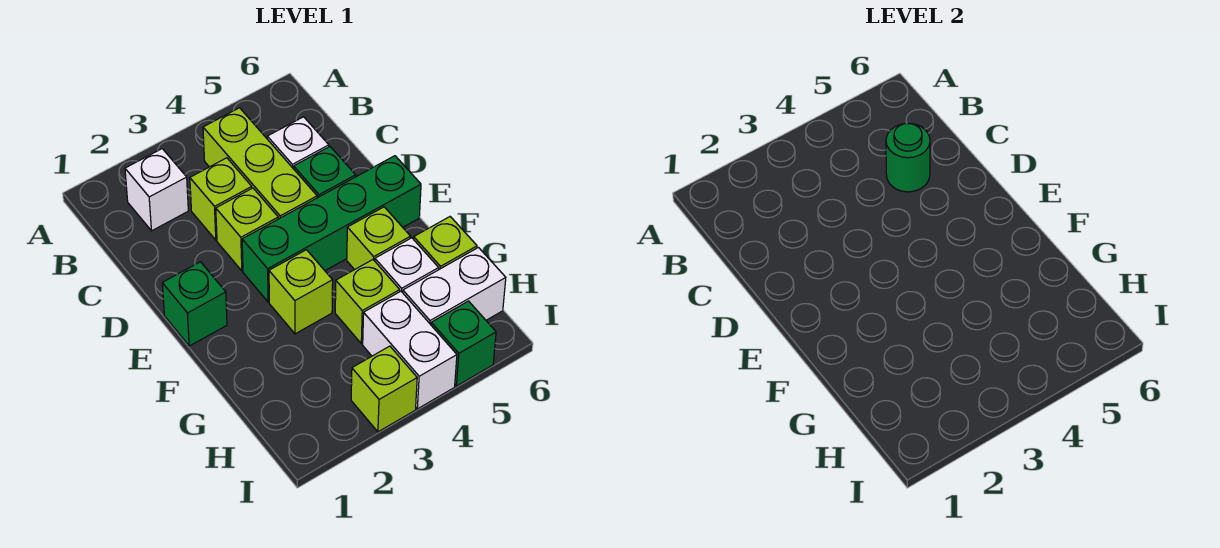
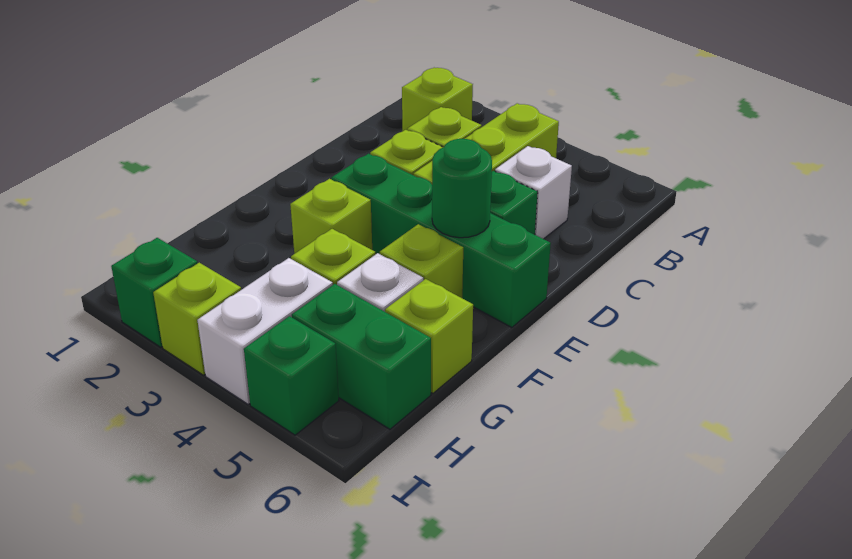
white 1x1 brick [125,149,188,231] -> lime 1x1 brick [402,68,473,132]
green 1x1 round brick [886,123,930,192] -> green 1x1 round brick moved to [432,139,492,238]
green 1x1 brick [162,262,227,346] -> green 1x1 brick moved to [111,238,197,347]
white 1x2 brick [403,248,506,325] -> green 1x2 brick [292,284,431,429]

